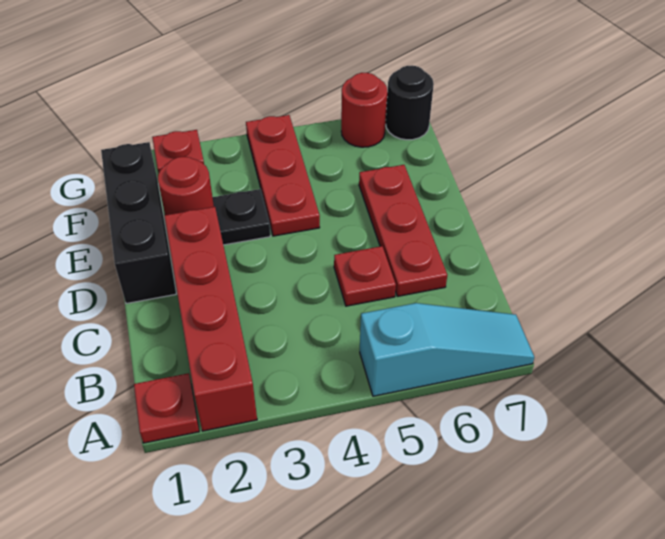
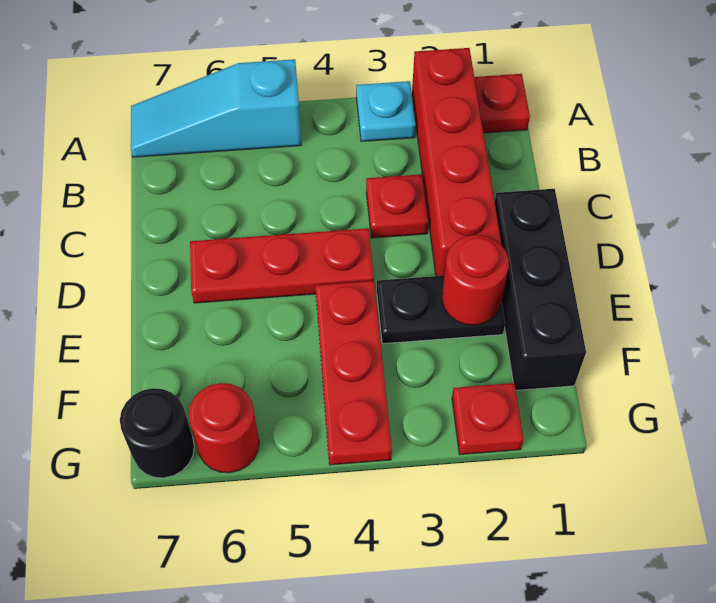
none -> cyan 1x1 plate [356,81,416,142]
red 1x1 plate [334,246,396,306] -> red 1x1 plate moved to [366,174,428,238]
red 1x3 plate [359,165,447,296] -> red 1x3 plate turned to [190,228,374,303]

